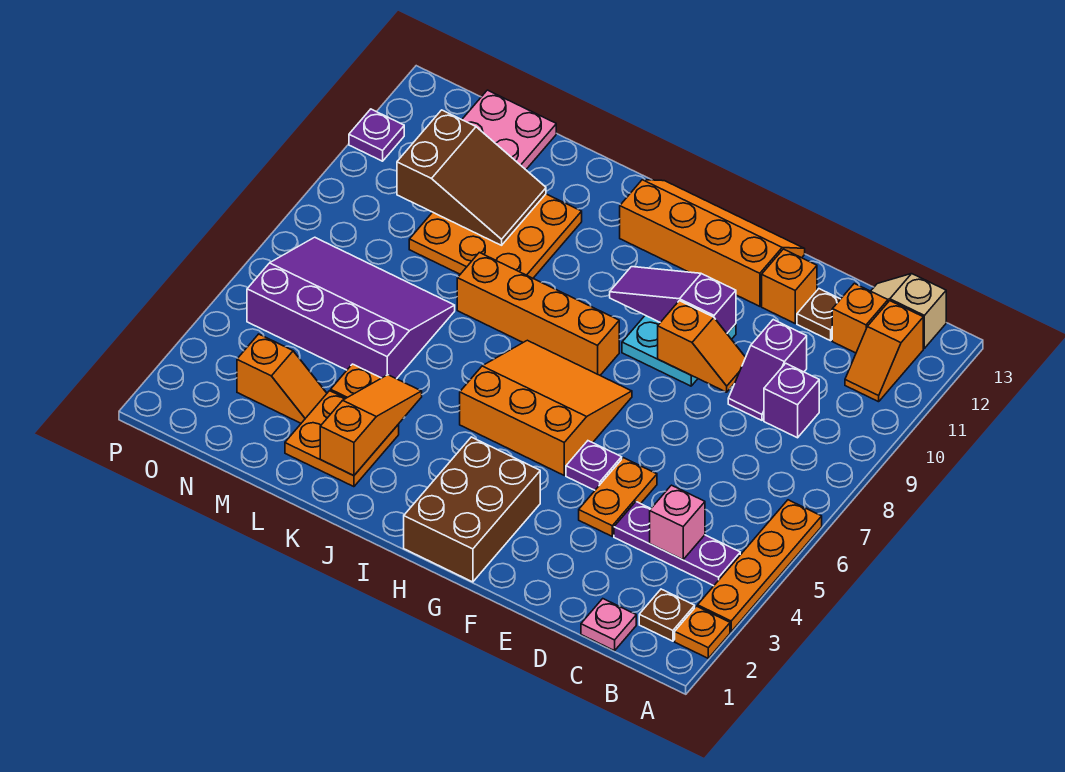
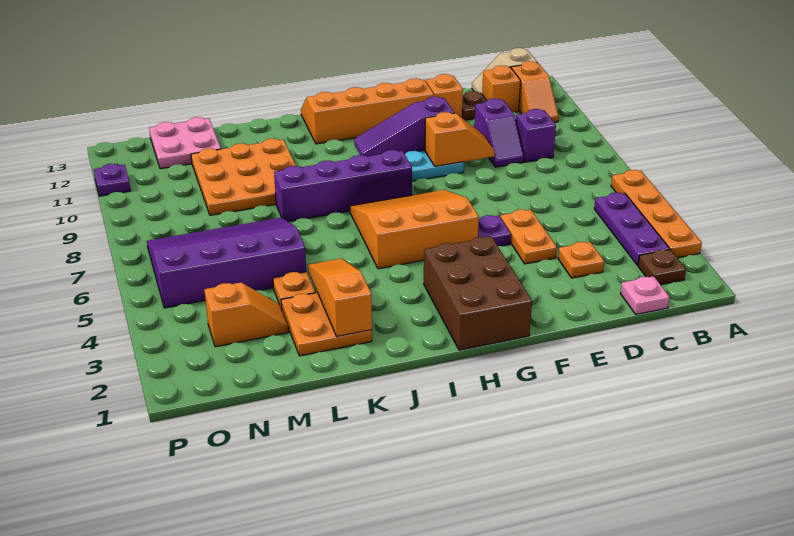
orange 1x1 plate [675,606,730,658] -> orange 1x1 plate moved to [558,242,604,278]
purple 1x3 plate [614,502,740,586] -> purple 1x3 plate turned to [594,193,670,265]
pink 1x1 brick [650,485,705,560] -> none
orange 1x4 brick [457,253,619,375] -> purple 1x4 brick [274,150,412,222]
brown 2x3 slope [397,110,546,245] -> none

